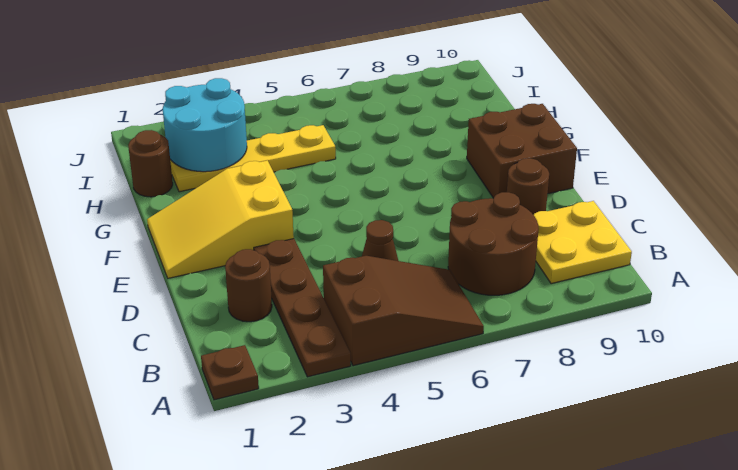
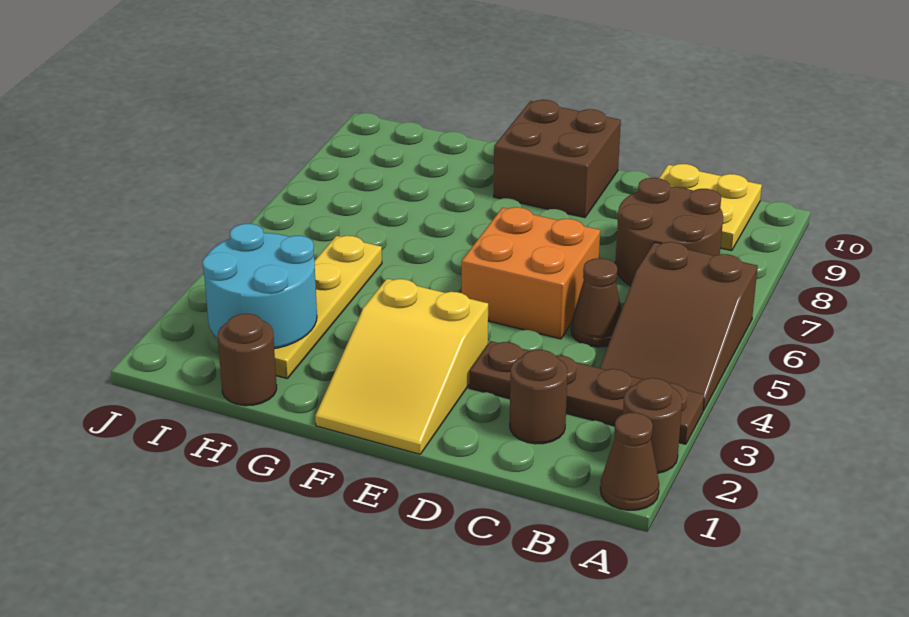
brown 1x1 plate [201,345,259,400] -> brown 1x1 cone [600,413,659,510]
brown 2x3 slope [323,256,484,366] -> brown 2x3 slope turned to [600,242,758,411]
none -> orange 2x2 brick [462,207,600,339]
brown 1x1 round brick [507,158,549,214] -> brown 1x1 round brick moved to [623,378,682,473]

